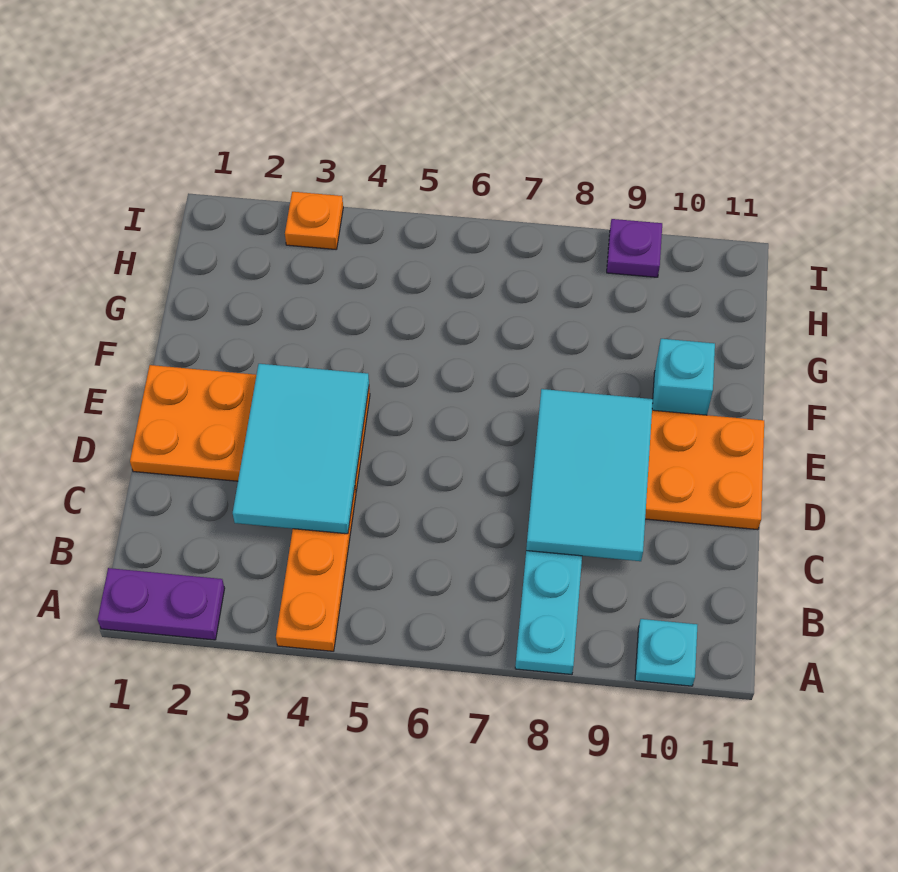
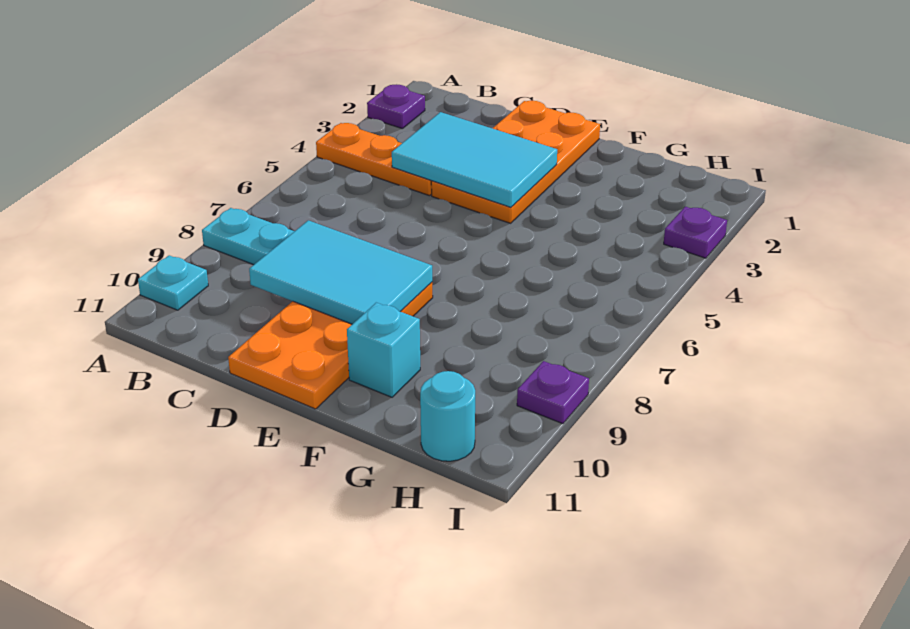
purple 1x2 plate [98,568,225,640] -> purple 1x1 plate [367,84,425,128]
none -> cyan 1x1 round brick [420,371,475,461]
orange 1x1 plate [285,192,343,249] -> purple 1x1 plate [664,207,727,258]

